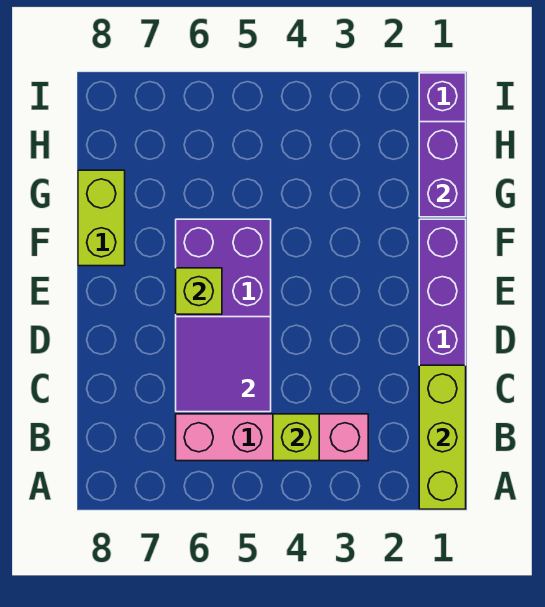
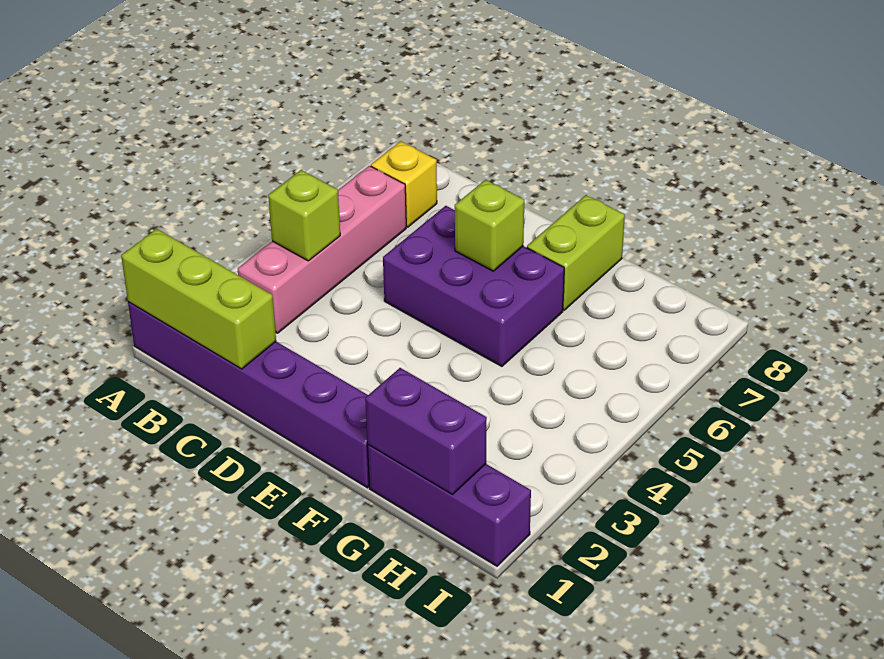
none -> yellow 1x1 brick [371,141,437,227]
purple 2x2 tile [176,317,271,412] -> none
lime 1x2 brick [78,170,125,266] -> lime 1x2 brick turned to [527,195,625,310]

